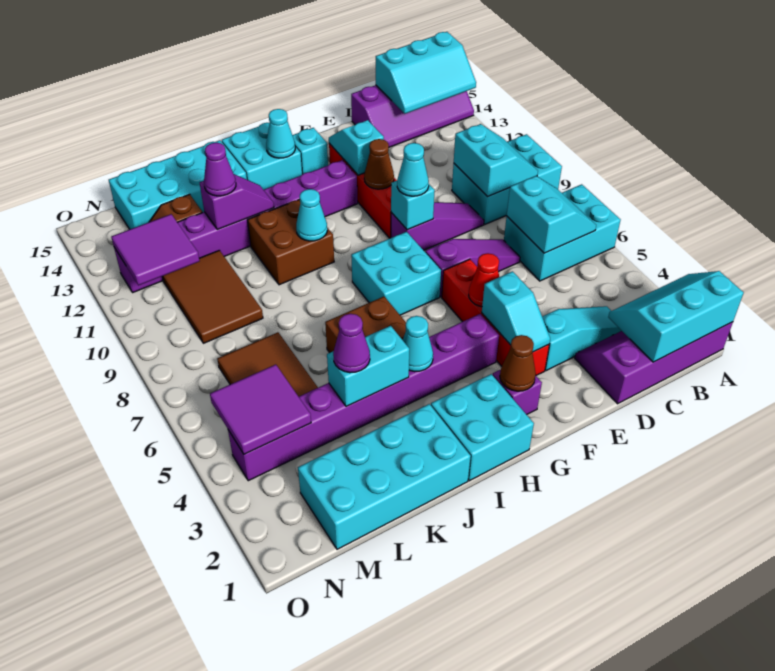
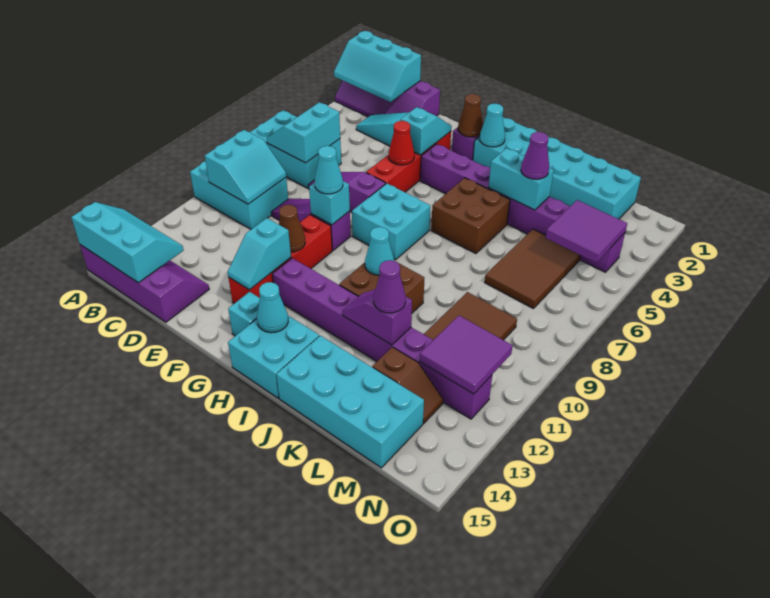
cyan 2x2 slope [454,124,538,197] -> cyan 2x2 slope turned to [205,130,286,204]
cyan 1x1 cone [403,316,433,372] -> cyan 1x1 cone moved to [480,104,505,147]

